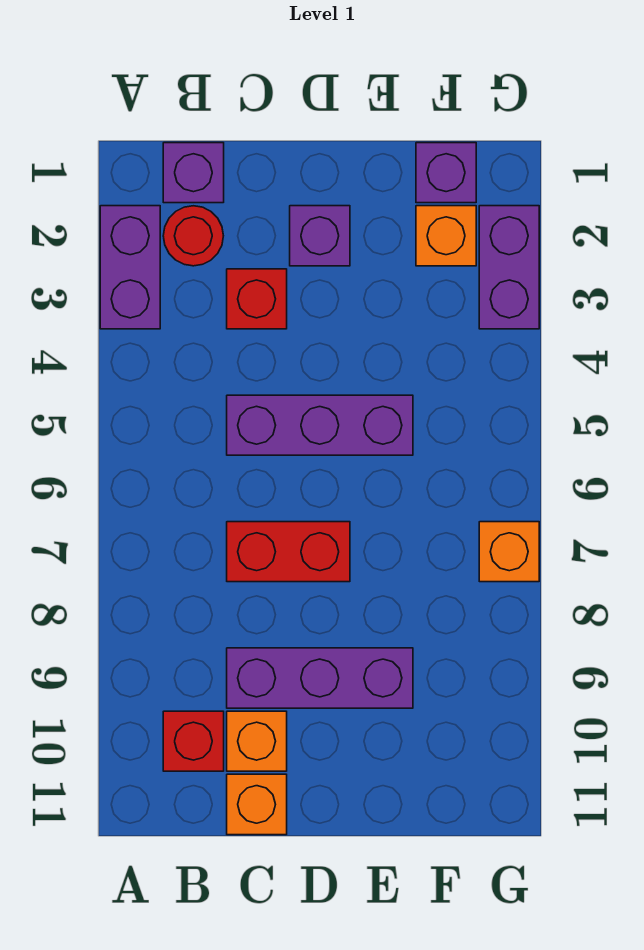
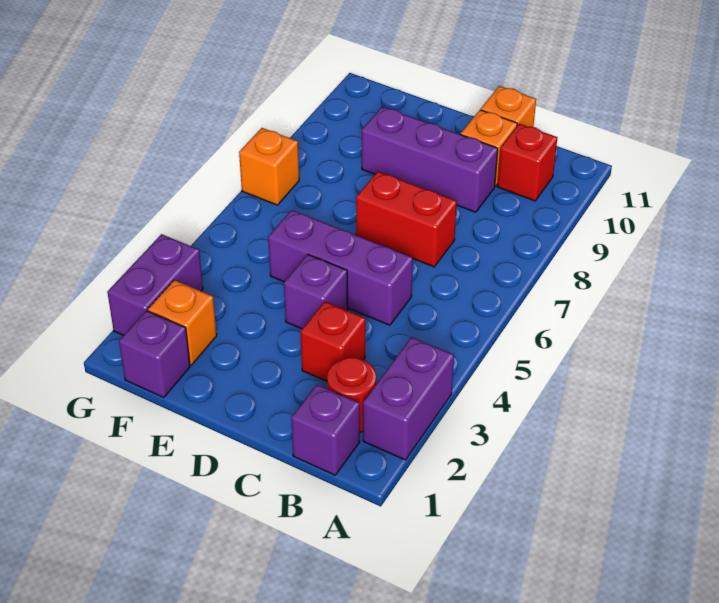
purple 1x1 brick [290,206,350,266] -> purple 1x1 brick moved to [284,255,348,329]

